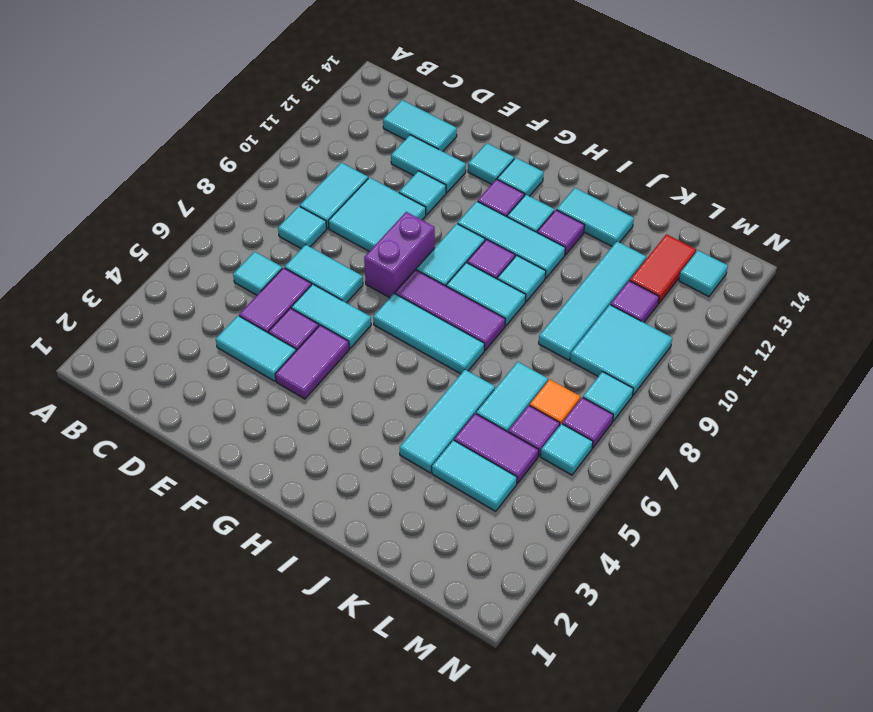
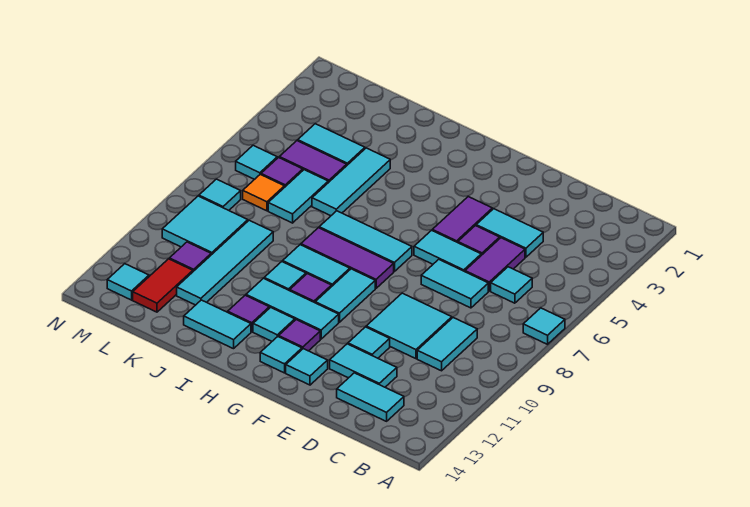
cyan 1x1 tile [278,206,327,249] -> cyan 1x1 tile moved to [523,308,565,344]
purple 1x2 brick [364,212,435,298] -> none
purple 1x1 tile [562,397,613,448] -> none

